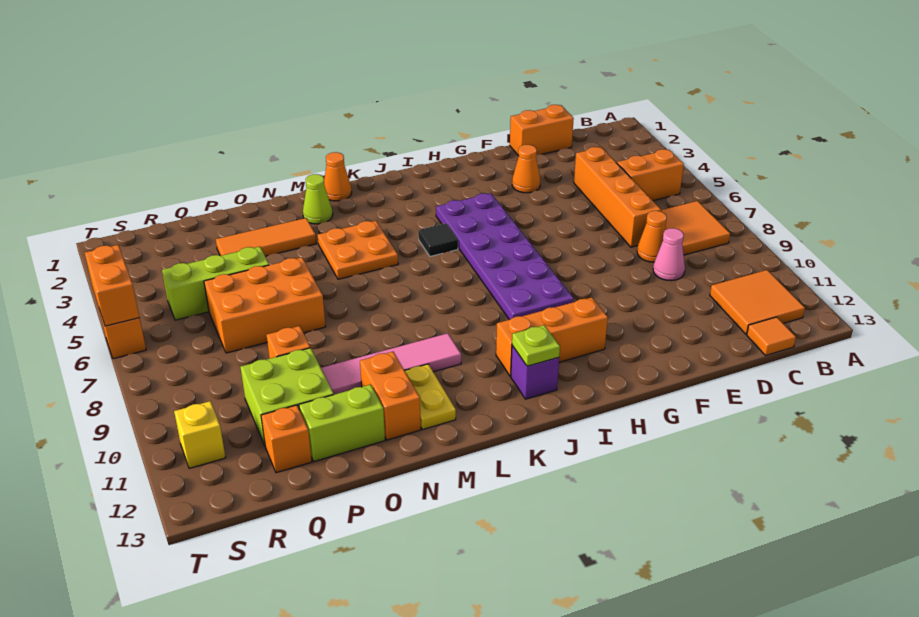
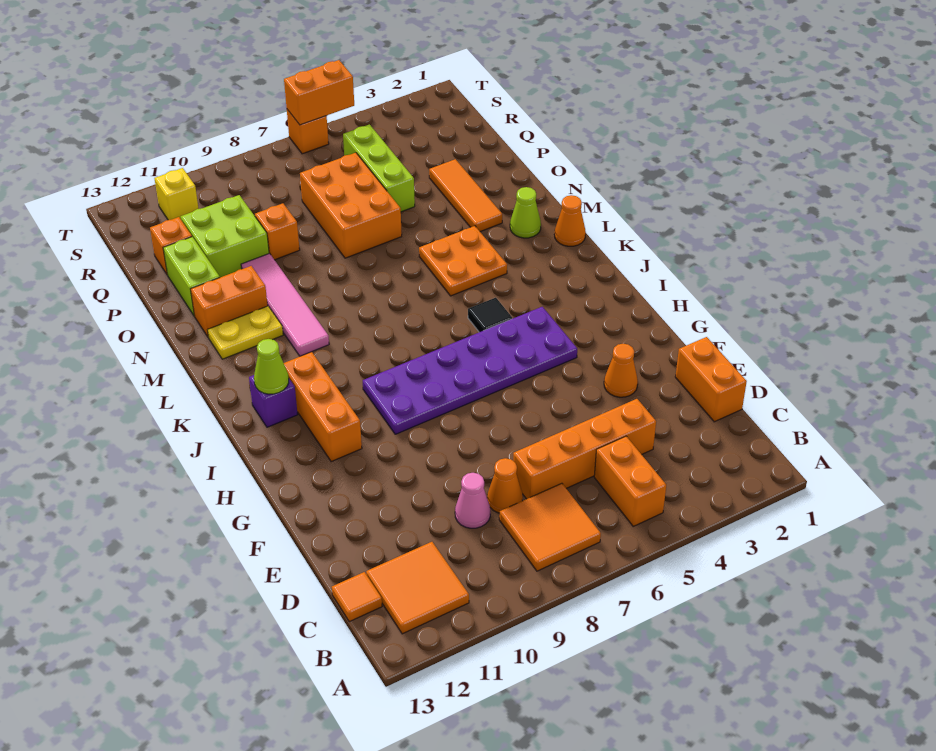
lime 1x1 plate [512,325,560,366] -> lime 1x1 cone [254,339,289,394]

